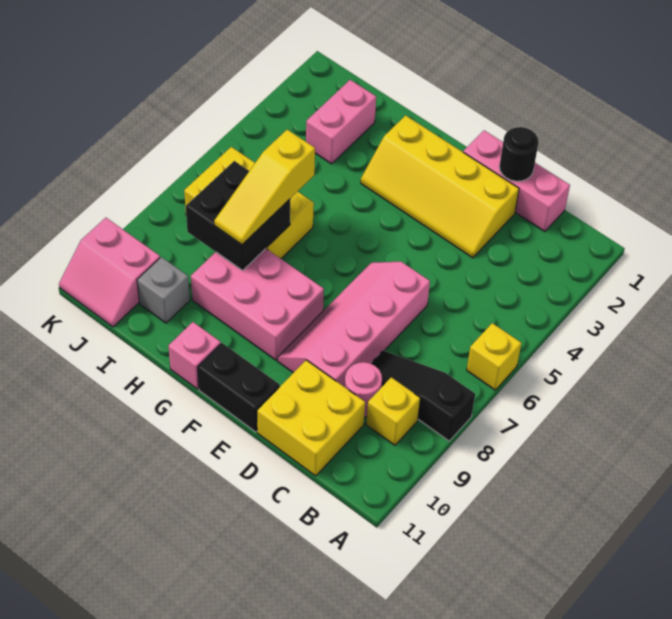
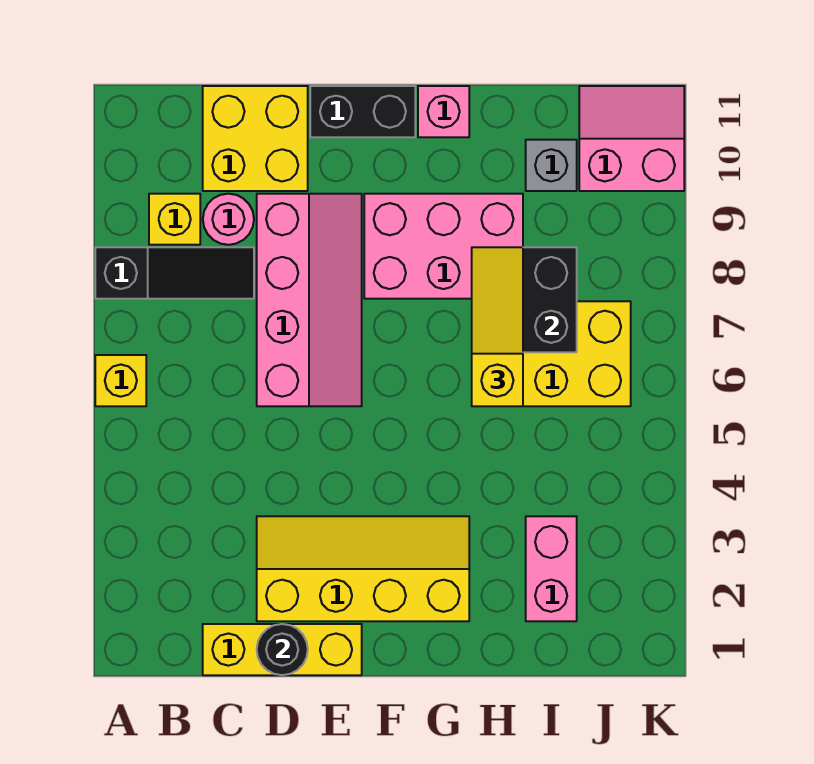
pink 1x3 brick [463,130,570,231] -> yellow 1x3 brick [203,624,362,675]

